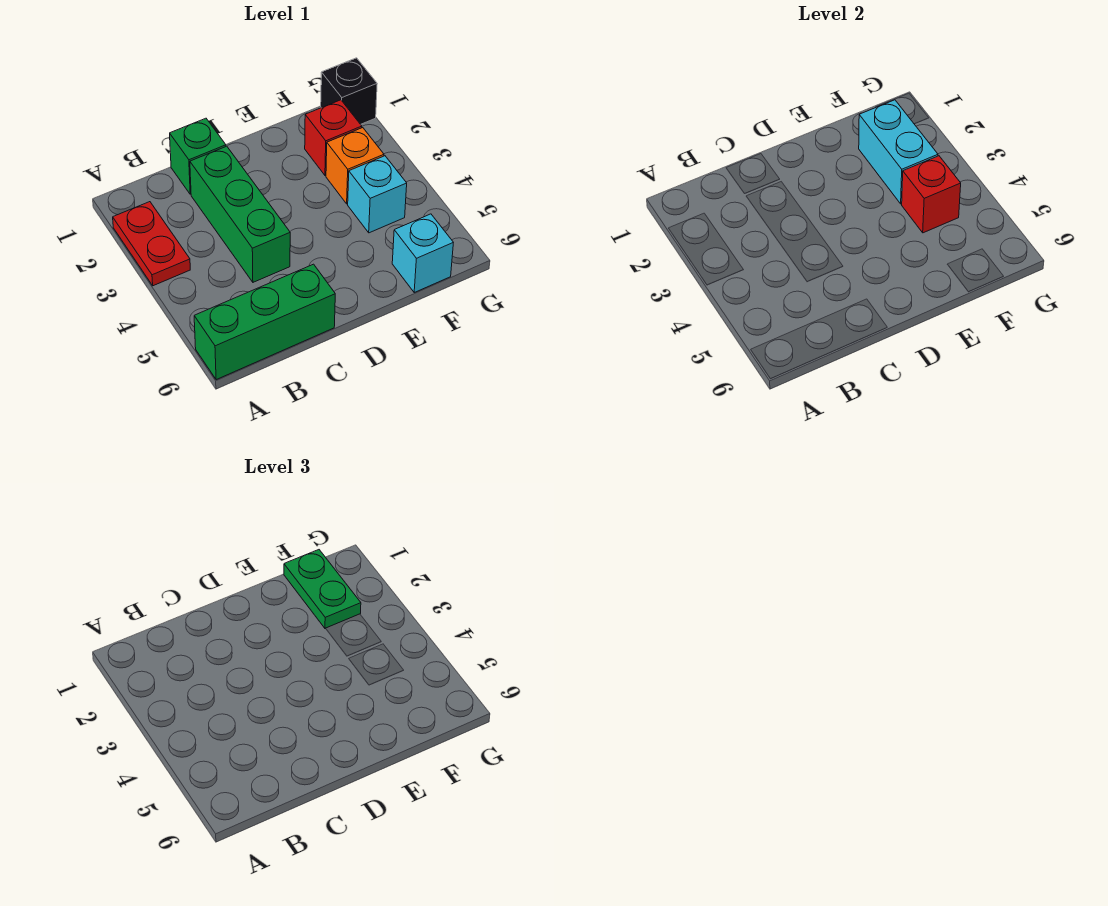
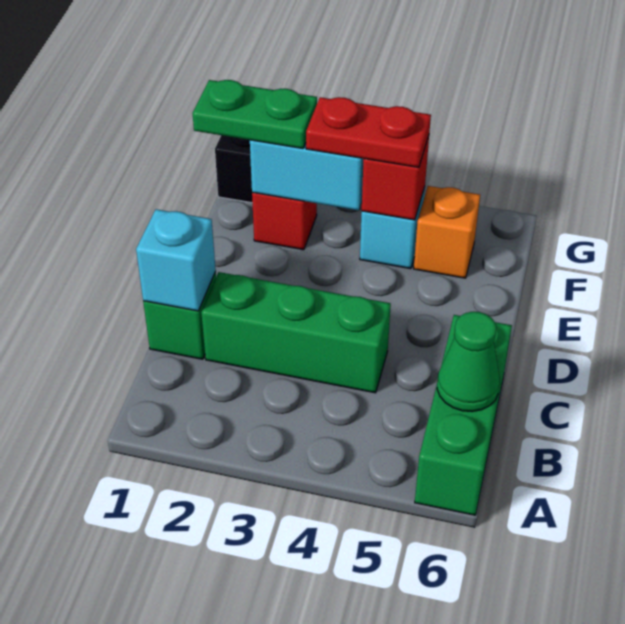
red 1x2 plate [113,202,190,286] -> red 1x2 plate moved to [306,97,431,167]
none -> green 1x1 cone [437,312,500,412]
orange 1x1 brick [326,128,384,204] -> orange 1x1 brick moved to [414,186,480,278]
cyan 1x1 brick [392,214,453,292] -> cyan 1x1 brick moved to [136,209,216,311]

